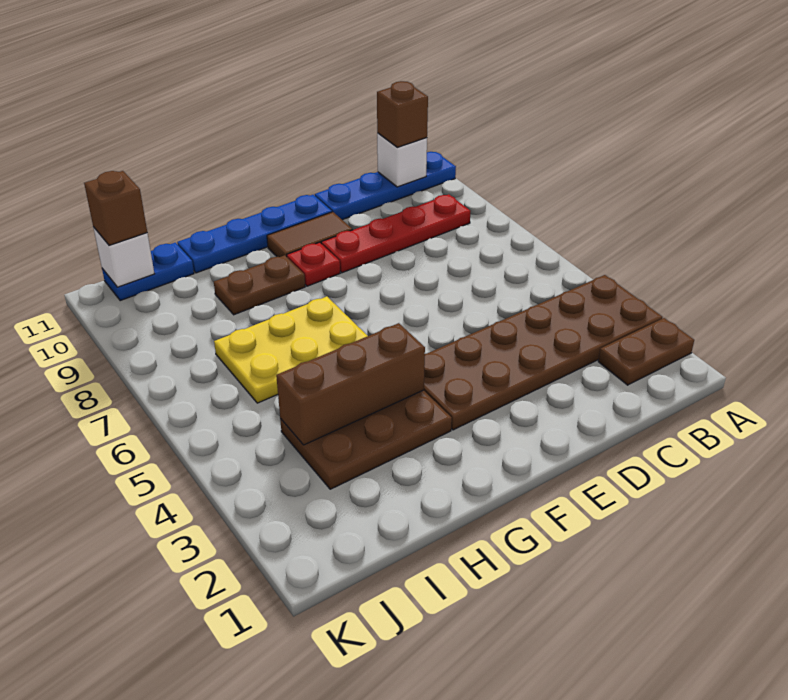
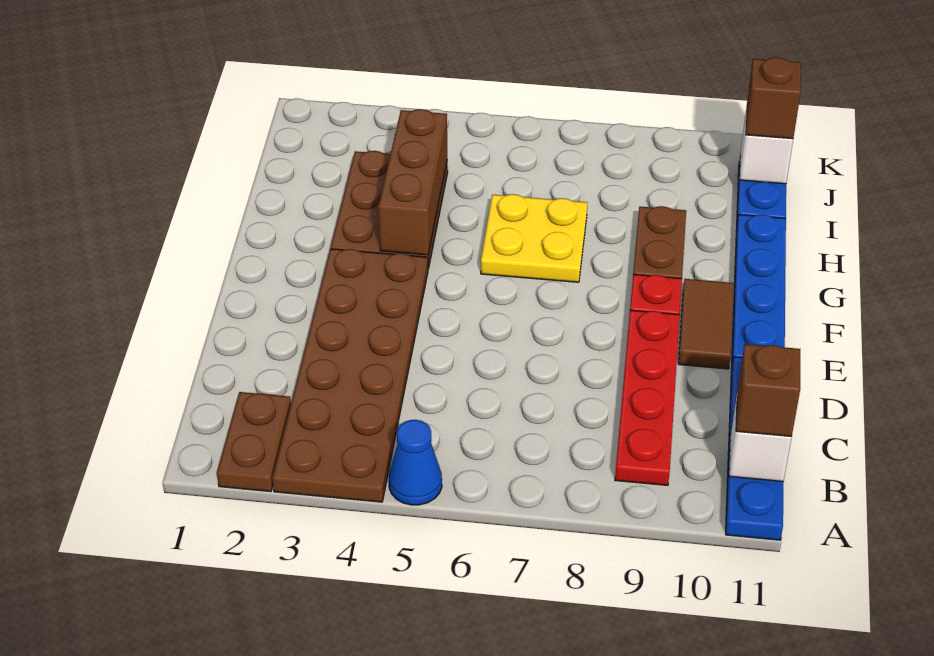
none -> blue 1x1 cone [389,420,442,505]
yellow 2x3 plate [214,296,367,403] -> yellow 2x2 plate [481,194,588,282]

